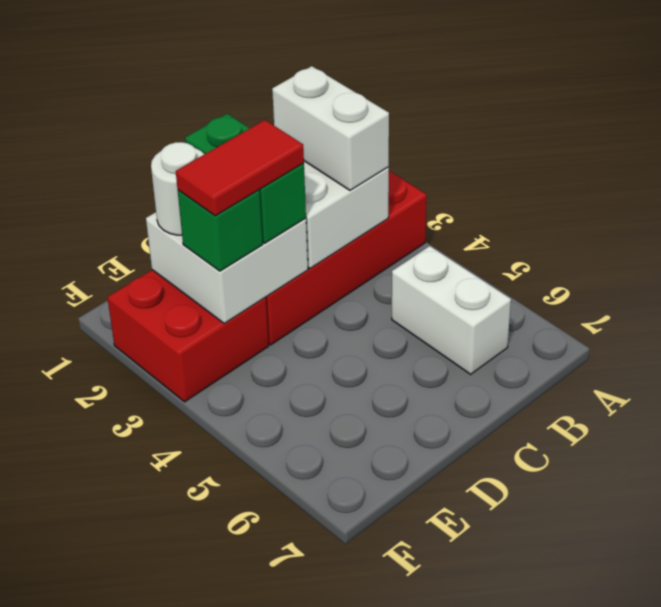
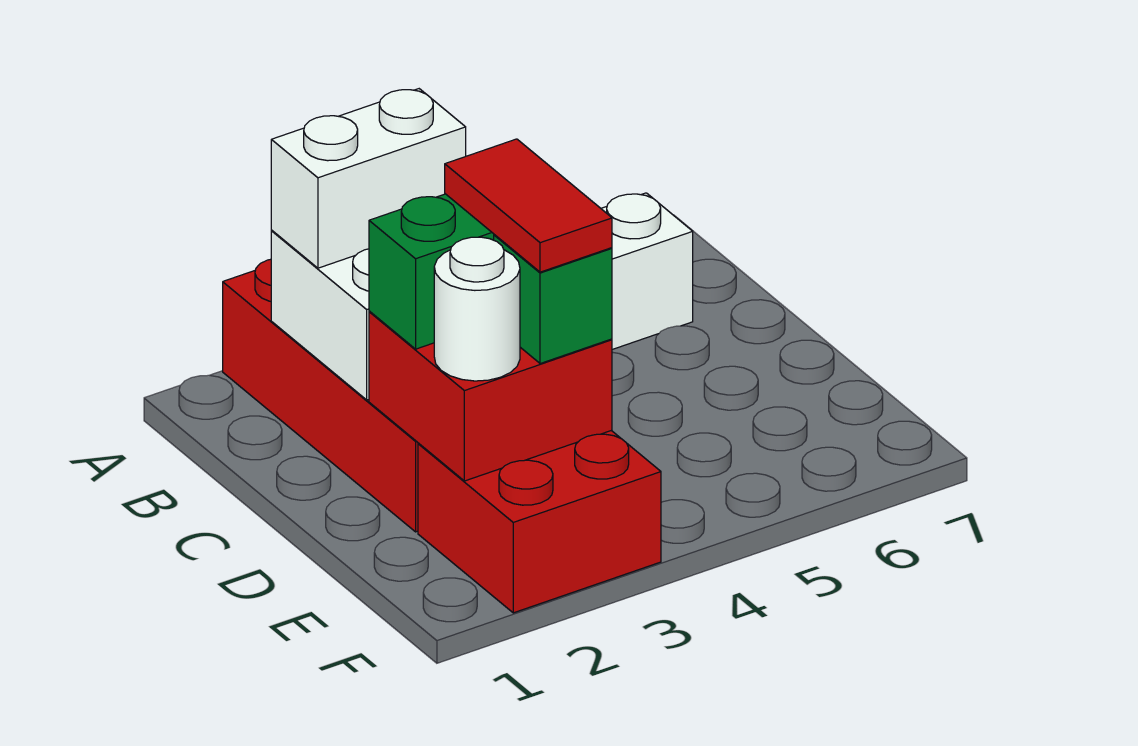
white 2x2 brick [146,212,308,323] -> red 2x2 brick [369,312,612,481]

